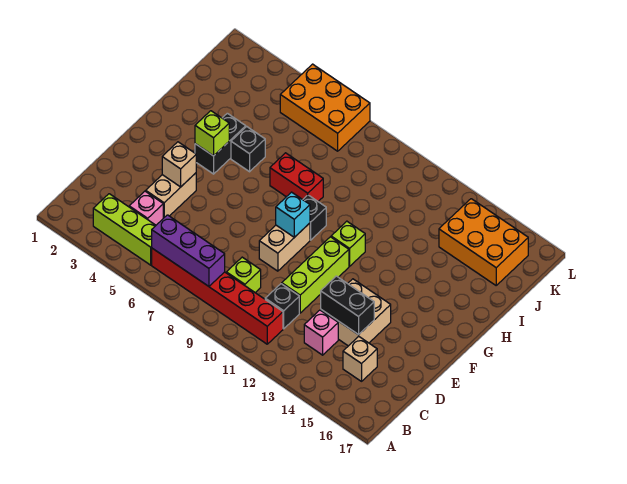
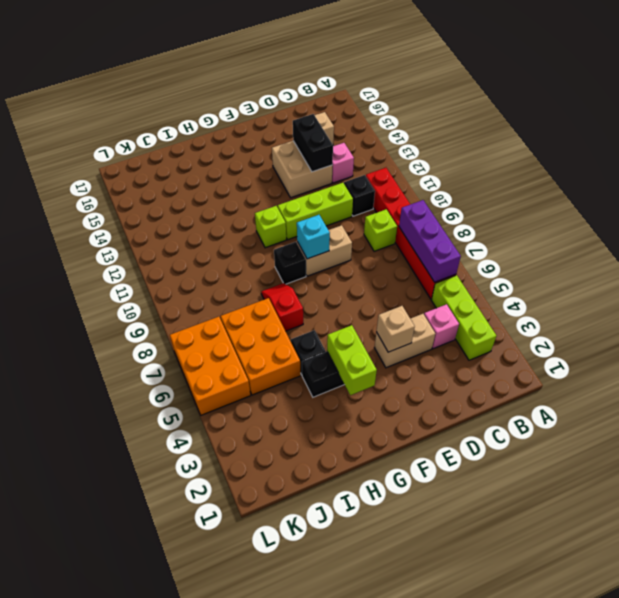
lime 1x1 brick [195,111,229,156] -> lime 1x2 brick [327,325,377,395]
red 1x2 brick [270,153,323,201] -> red 1x2 slope [261,283,303,331]
orange 2x3 brick [439,199,528,285] -> orange 2x3 brick moved to [221,298,301,395]

